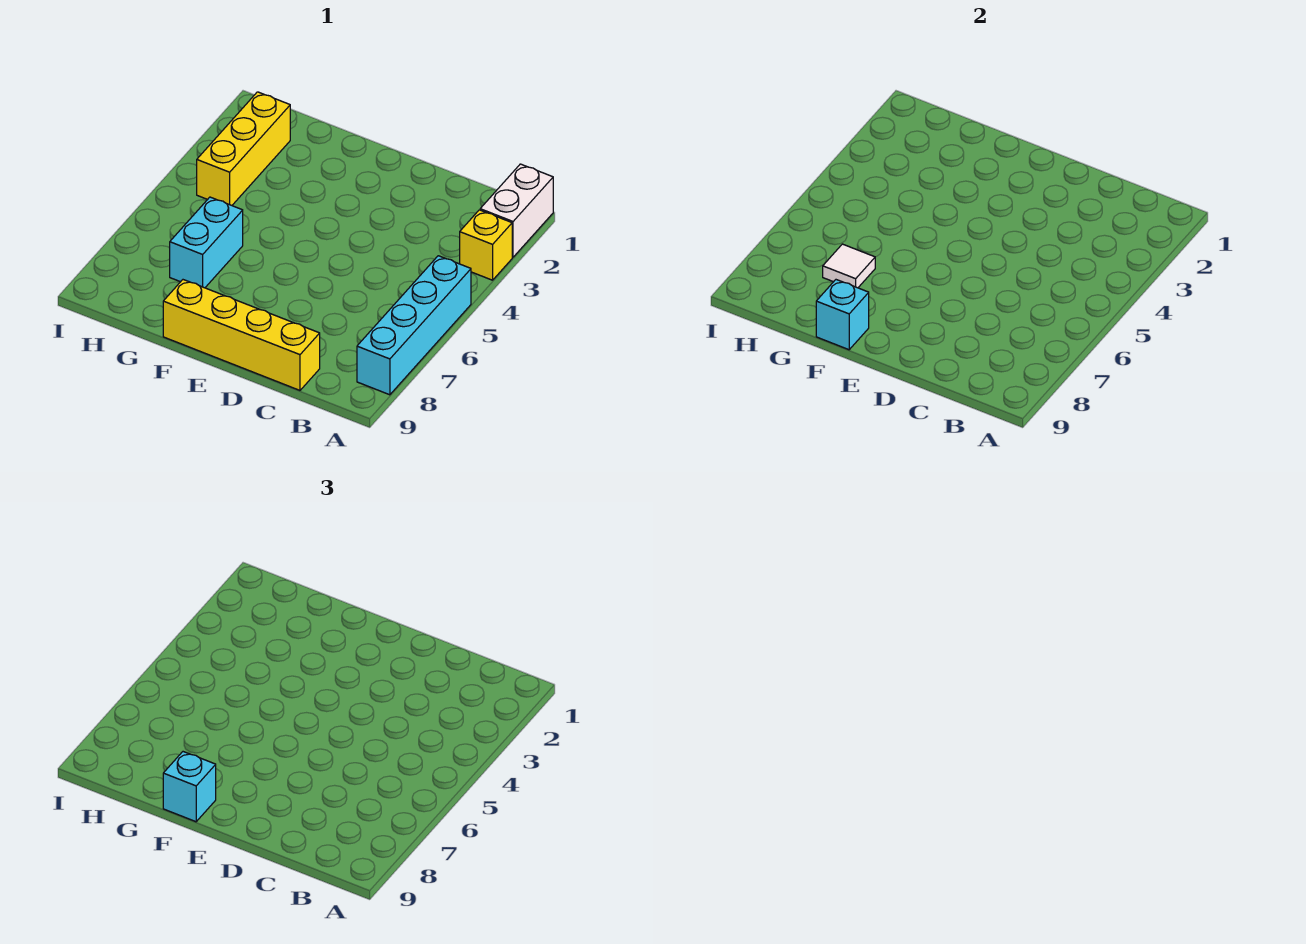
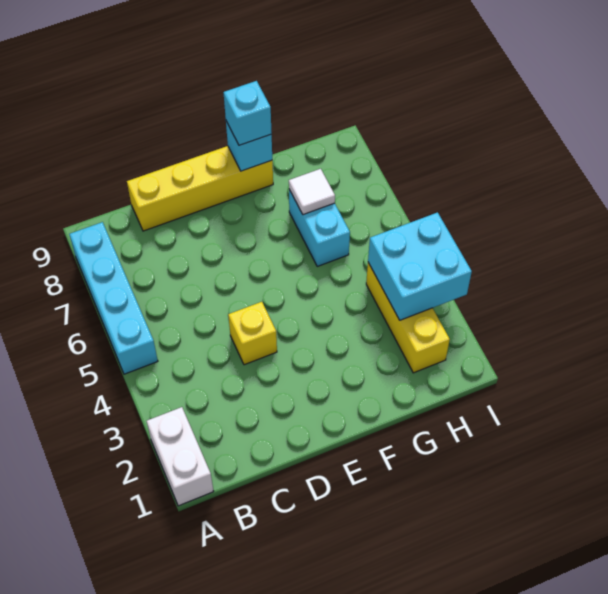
yellow 1x1 brick [460,210,512,280] -> yellow 1x1 brick moved to [228,302,277,365]
none -> cyan 2x2 brick [368,212,472,320]

